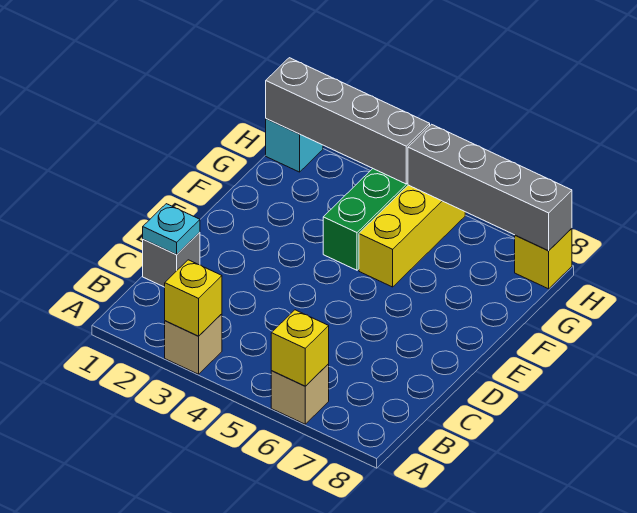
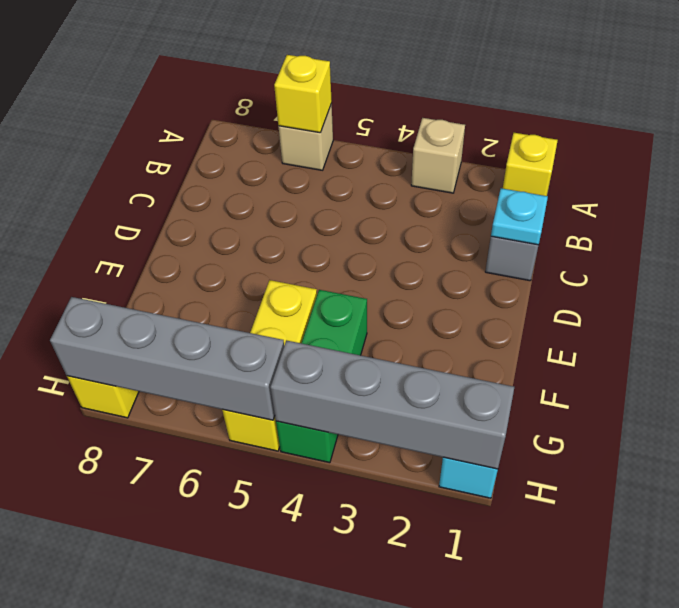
yellow 1x1 brick [165,260,222,336] -> yellow 1x1 brick moved to [503,133,558,196]

